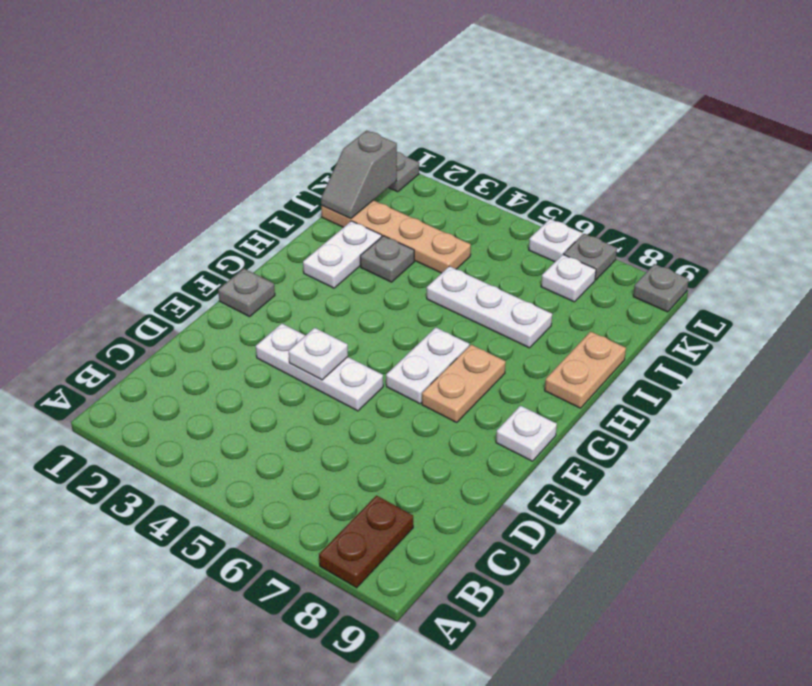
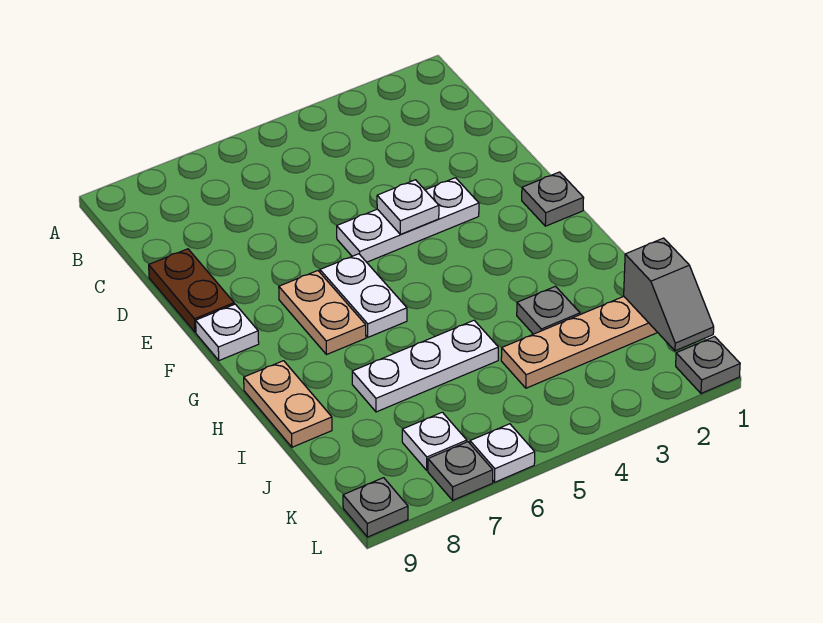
brown 1x2 plate [319,496,413,588] -> brown 1x2 plate moved to [149,249,234,332]
white 1x2 plate [303,221,382,288] -> none
grey 1x2 slope [321,130,397,219] -> grey 1x2 slope turned to [624,238,714,351]

